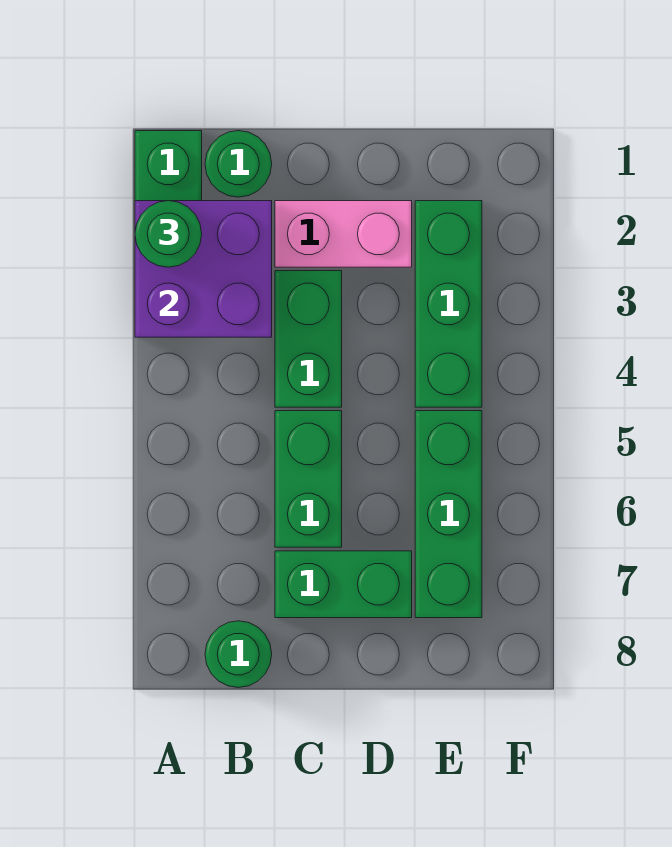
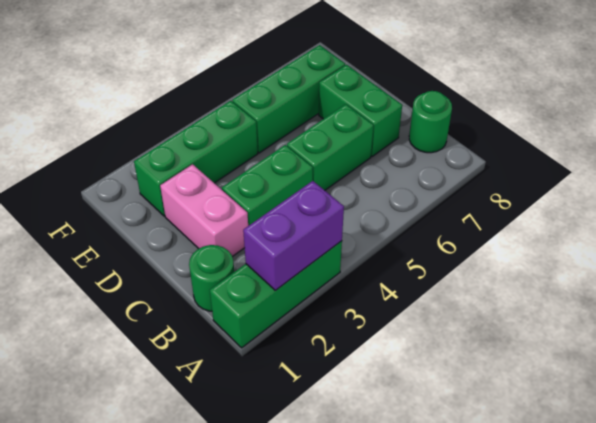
purple 2x2 brick [135,201,272,337] -> purple 1x2 brick [243,181,344,290]
green 1x1 round brick [135,201,202,267] -> none

